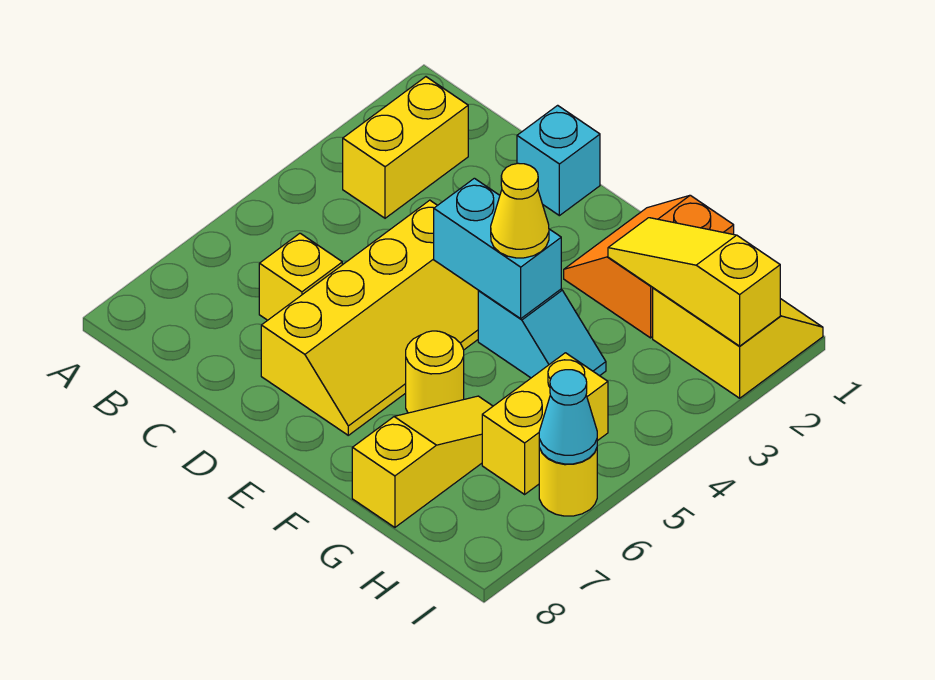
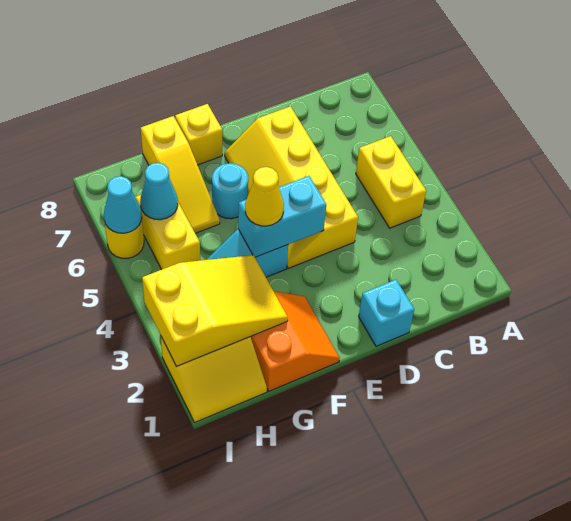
yellow 1x2 brick [343,77,468,218] -> yellow 1x2 brick moved to [356,136,426,228]
yellow 1x1 brick [259,233,342,320] -> yellow 1x1 brick moved to [175,104,222,165]
yellow 1x1 round brick [406,331,464,413] -> cyan 1x1 round brick [212,163,248,219]
yellow 1x3 slope [608,218,780,346] -> yellow 2x3 slope [142,255,288,366]
none -> cyan 1x1 cone [140,163,178,220]

